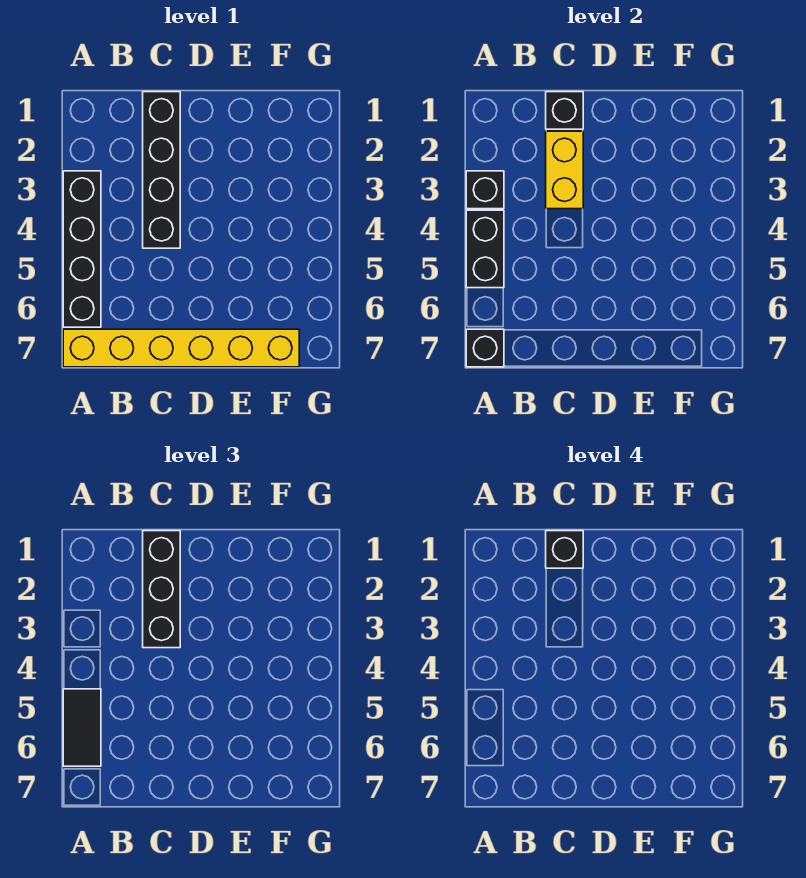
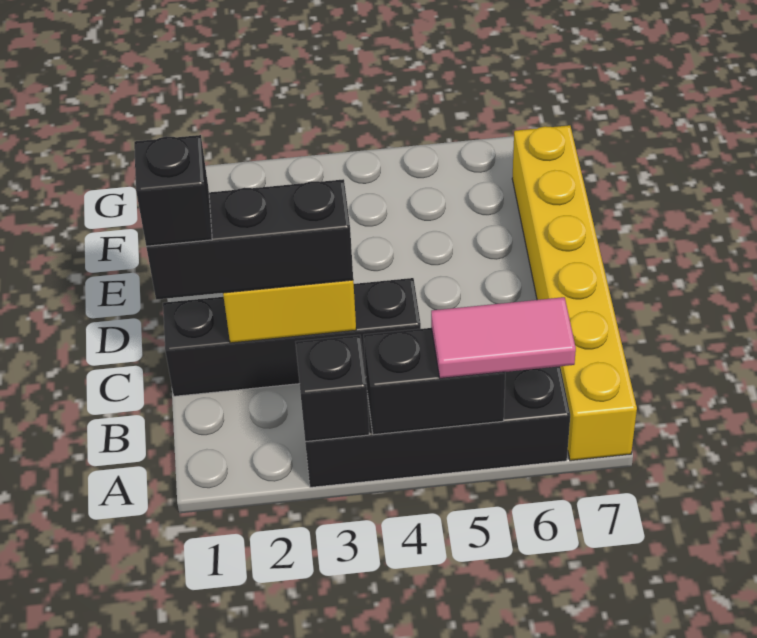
black 1x2 tile [63,689,101,766] -> pink 1x2 tile [431,297,576,378]
black 1x1 brick [466,329,504,367] -> none
black 1x1 brick [546,92,583,129] -> none

